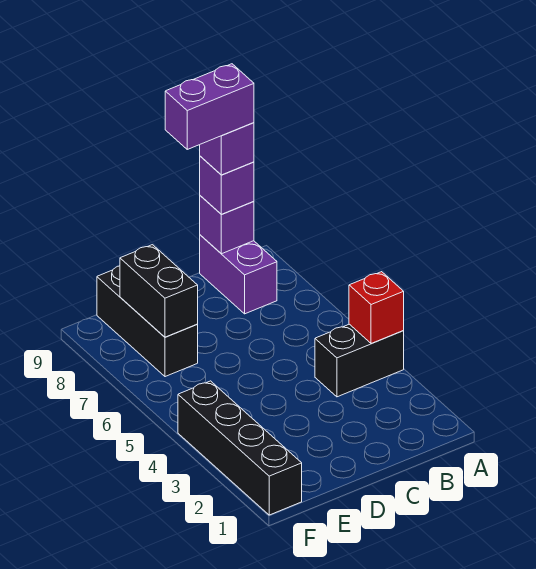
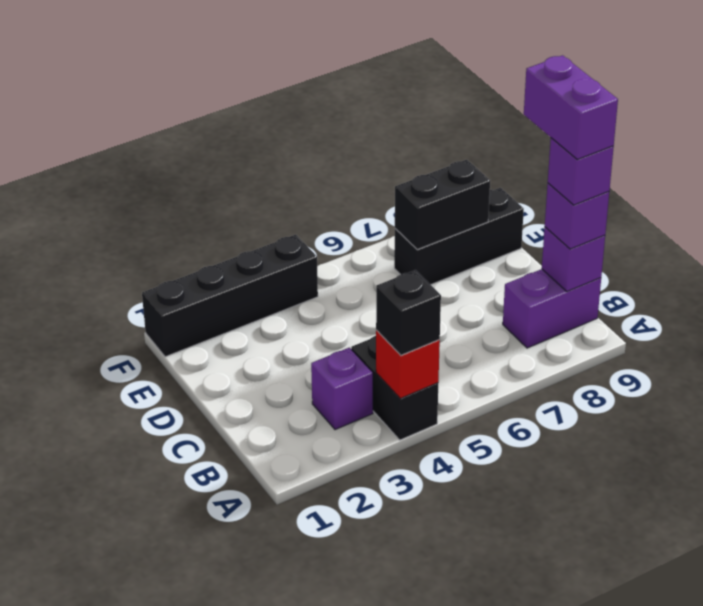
none -> black 1x1 brick [376,270,441,355]
none -> purple 1x1 brick [311,348,373,430]

